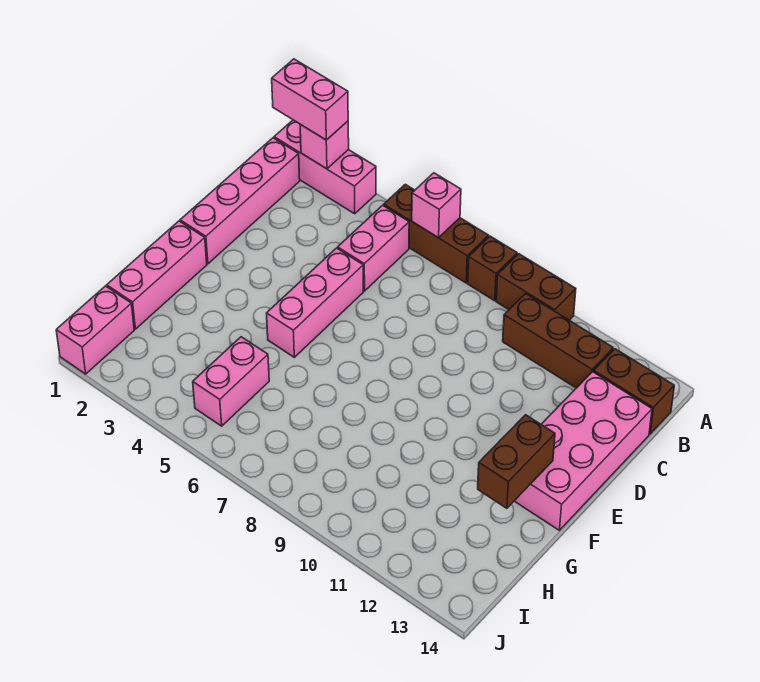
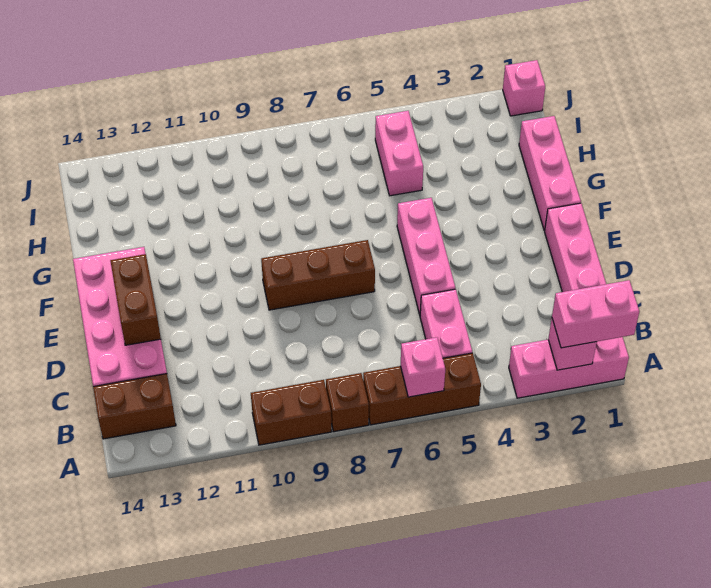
brown 1x3 brick [503,294,613,388] -> brown 1x3 brick moved to [261,240,375,310]
brown 1x2 brick [478,415,555,508] -> brown 1x2 brick moved to [110,254,161,345]
pink 1x2 brick [56,286,134,374] -> pink 1x1 brick [503,60,545,116]

